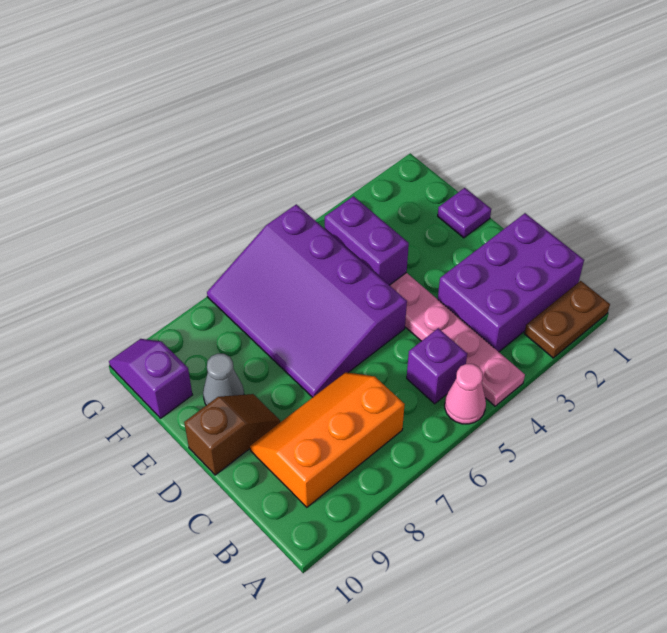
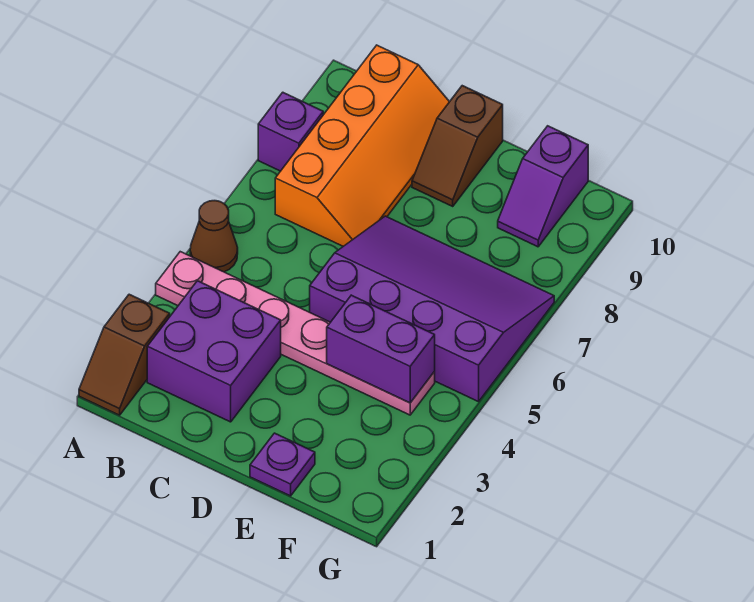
brown 1x2 plate [524,281,610,358] -> brown 1x2 slope [79,294,170,415]
pink 1x1 cone [445,364,486,424] -> brown 1x1 cone [190,201,238,272]
purple 2x3 brick [438,213,584,352] -> purple 2x2 brick [147,281,281,422]
purple 1x1 brick [407,328,467,404] -> purple 1x1 brick moved to [258,92,323,171]
orange 2x3 slope [250,372,405,507] -> orange 2x4 slope [275,45,449,246]
grey 1x1 cone [203,354,244,405] -> none
purple 1x2 slope [109,339,192,418] -> purple 1x2 slope turned to [498,126,588,247]

